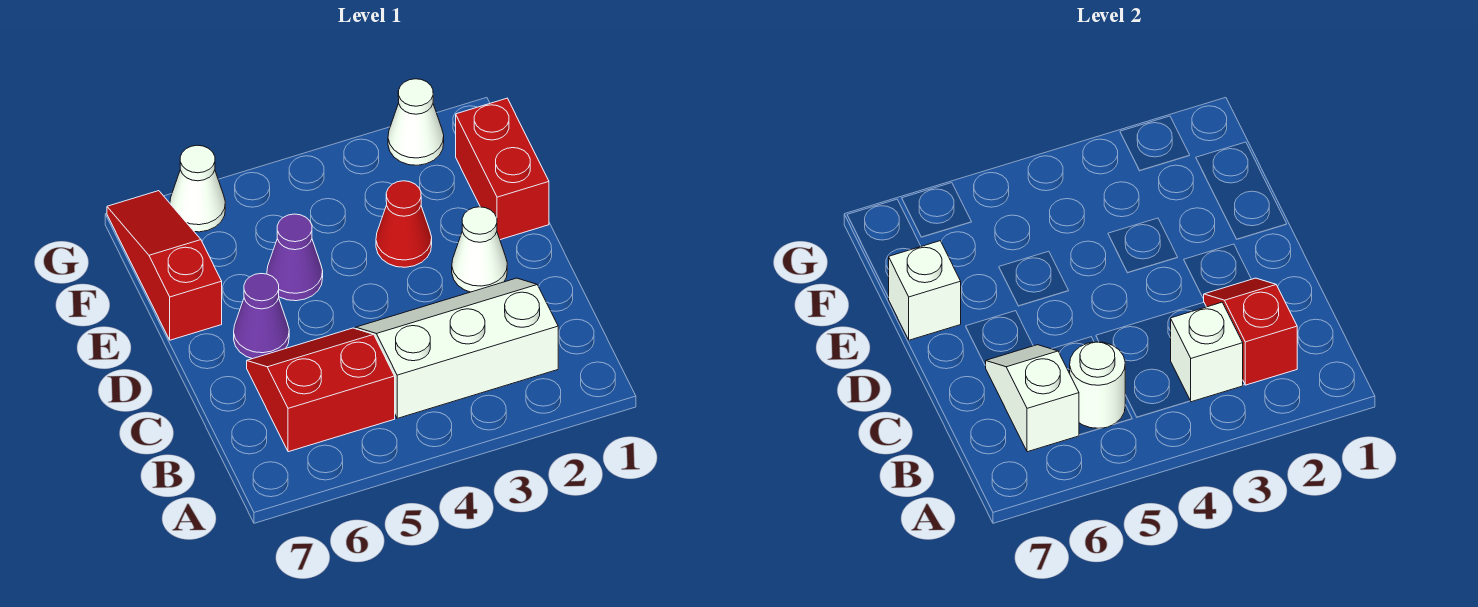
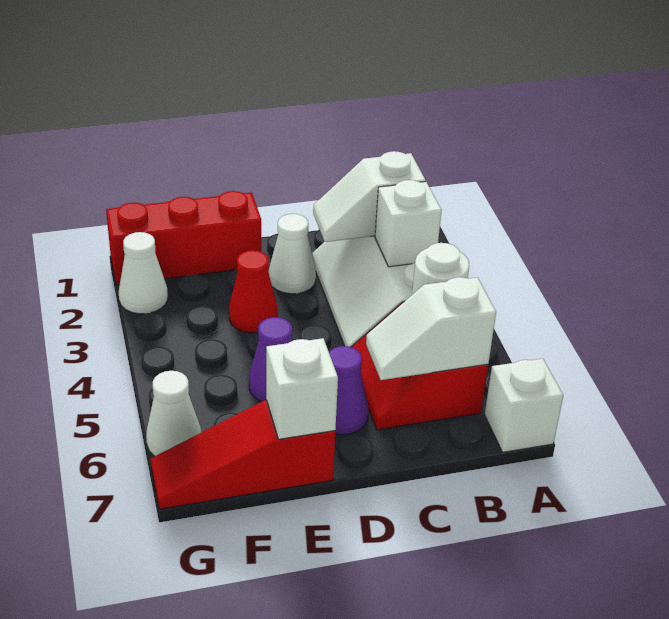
none -> white 1x1 brick [485,359,563,452]
red 1x2 slope [1204,278,1297,385] -> white 1x2 slope [313,151,426,242]
red 1x2 brick [456,98,549,240] -> red 1x3 brick [106,191,261,285]

